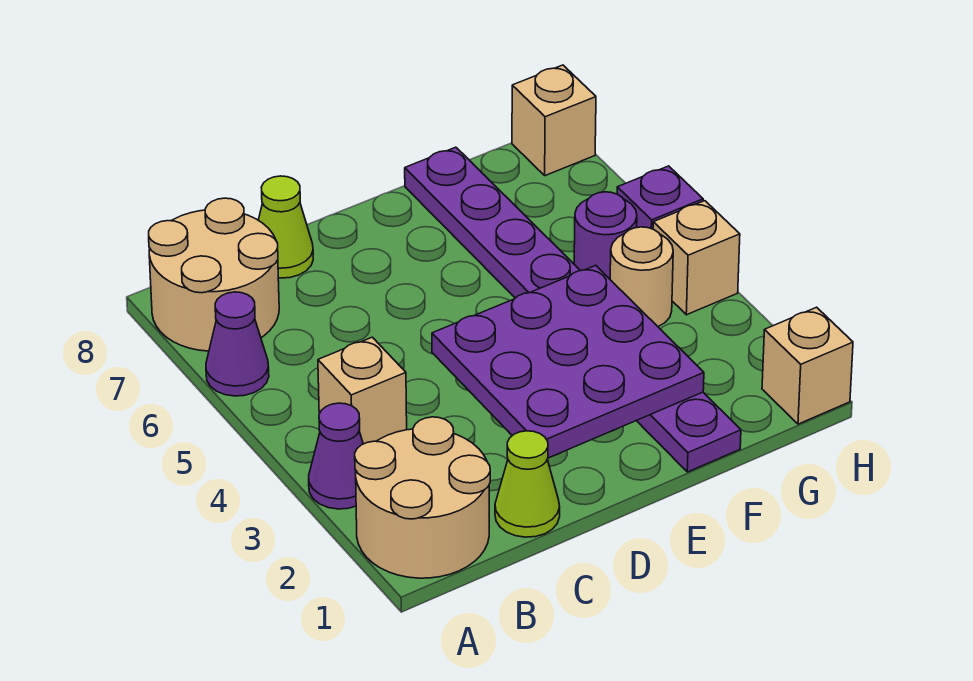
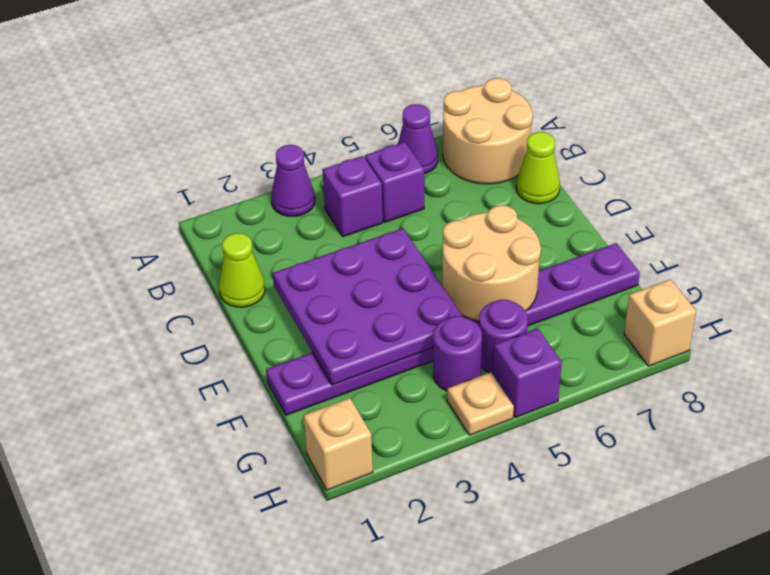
tan 2x2 round brick [355,417,490,578] -> tan 2x2 round brick moved to [442,205,541,321]
tan 1x1 brick [318,337,407,444] -> purple 1x1 brick [322,156,383,237]
none -> purple 1x1 brick [365,142,424,222]
tan 1x1 round brick [610,227,673,327] -> purple 1x1 round brick [433,316,482,391]
tan 1x1 brick [653,201,740,315] -> tan 1x1 plate [447,372,514,435]

